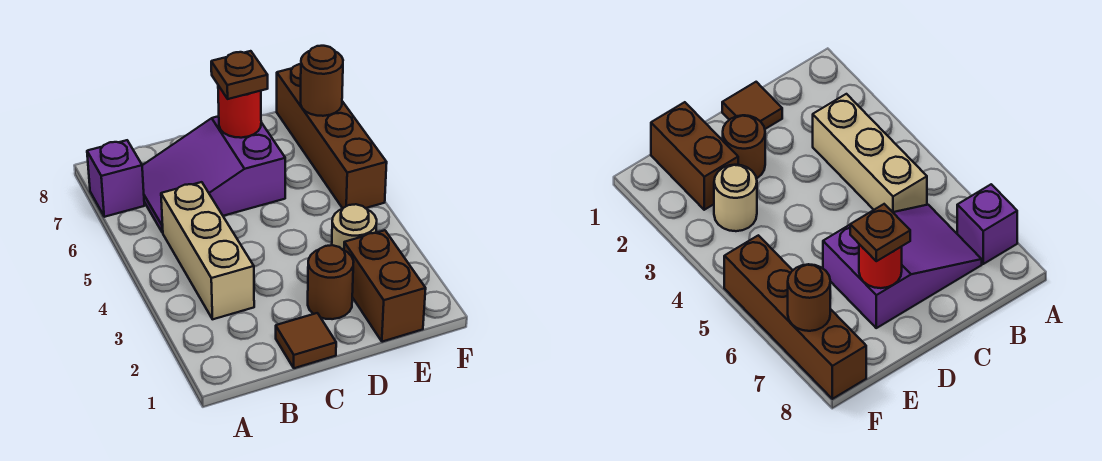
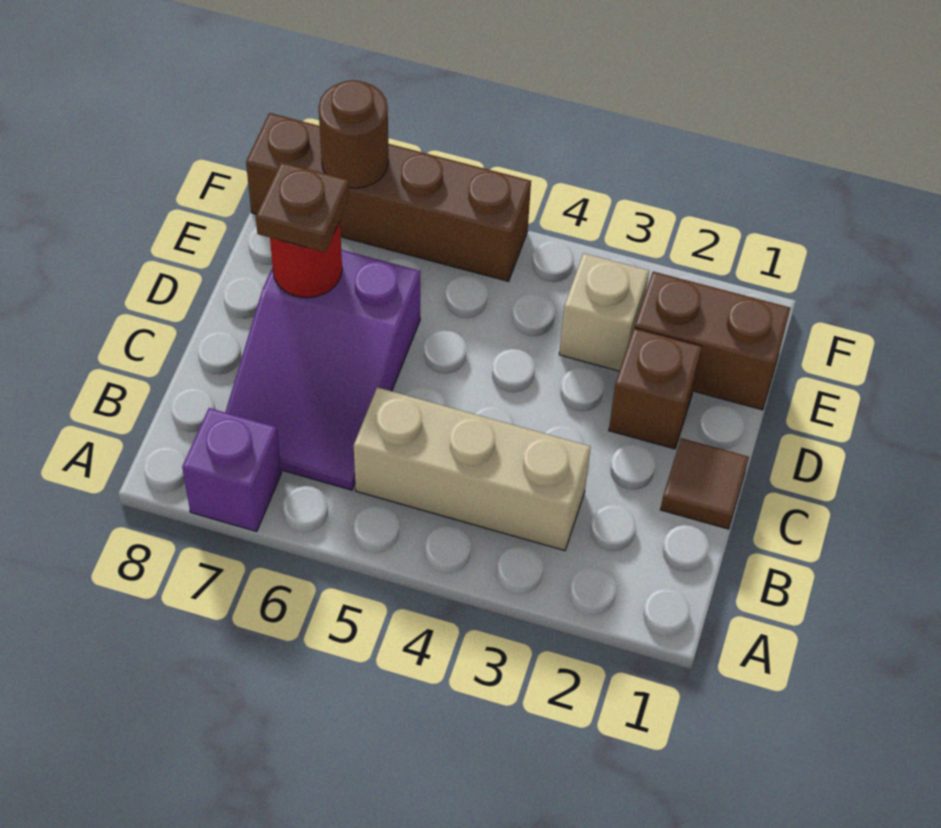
brown 1x1 round brick [308,245,354,319] -> brown 1x1 brick [609,328,702,449]
tan 1x1 round brick [332,204,377,250] -> tan 1x1 brick [559,253,649,371]

